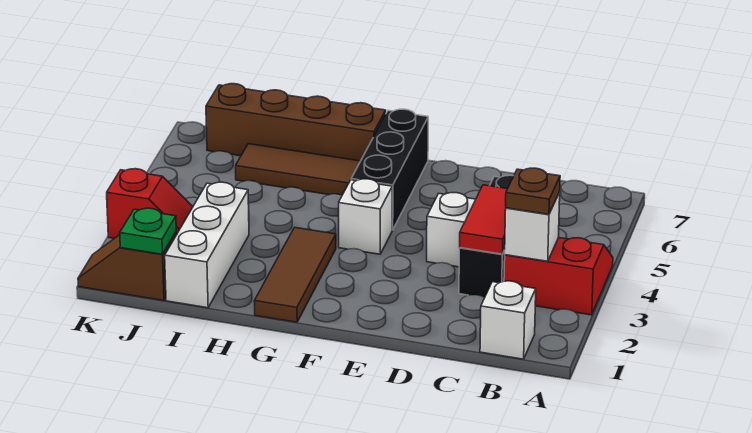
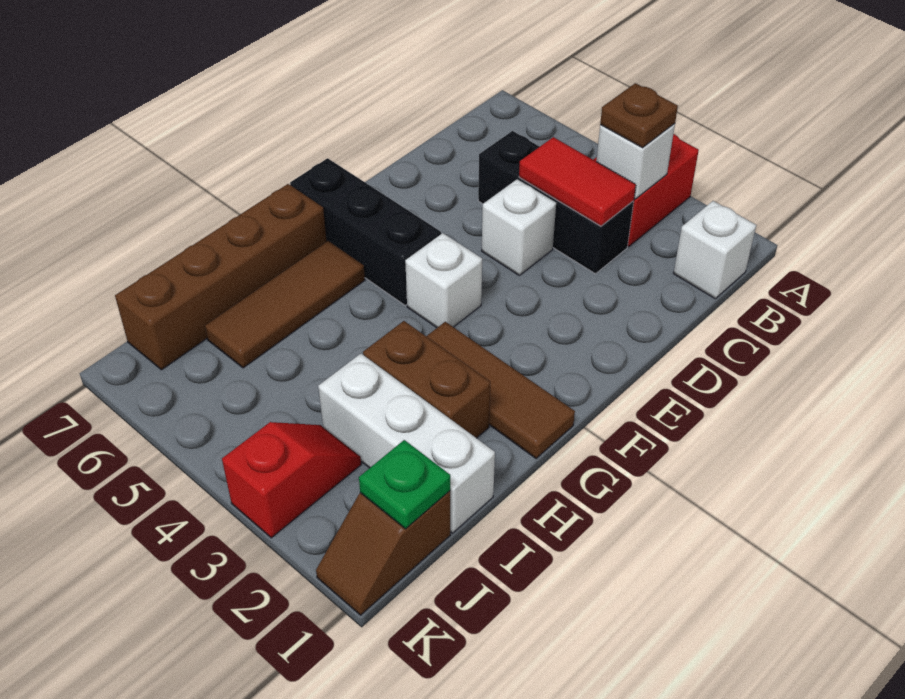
none -> brown 1x2 brick [363,321,490,438]

